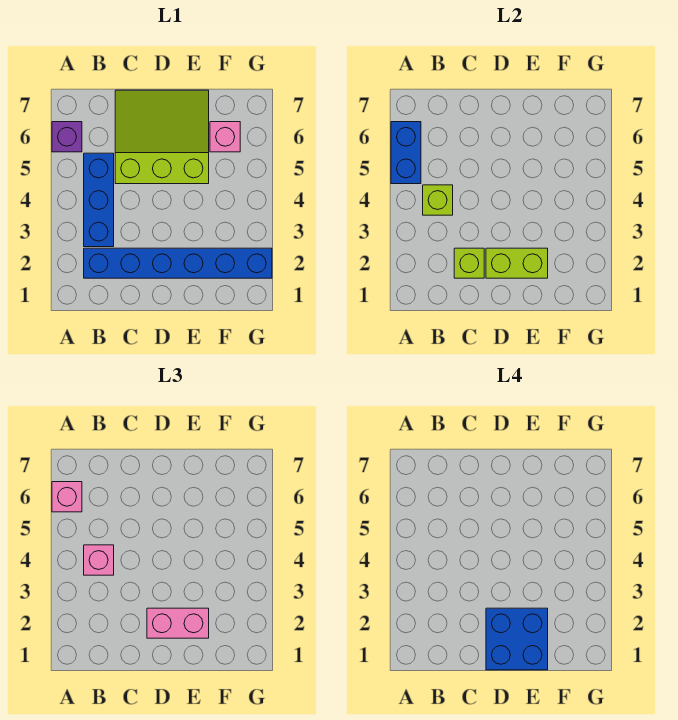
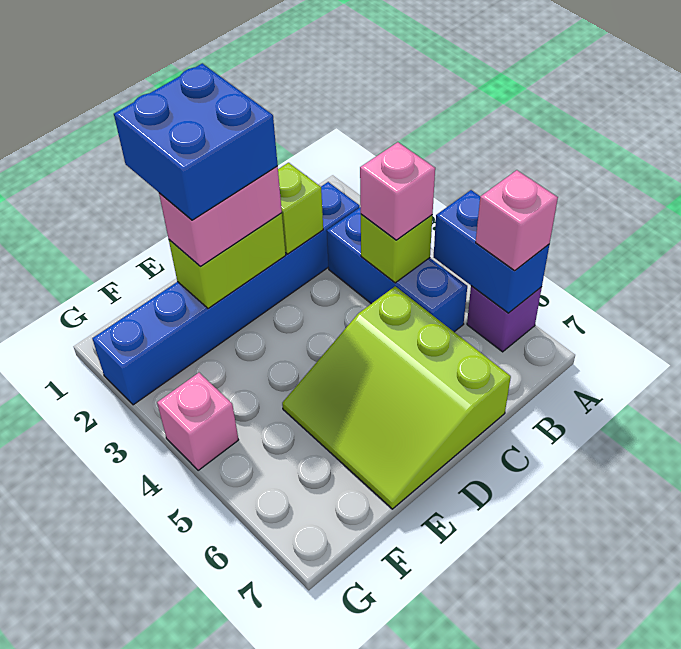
lime 3x3 slope [115,90,209,184] -> lime 3x3 slope turned to [282,286,511,509]
pink 1x1 brick [210,122,240,152] -> pink 1x1 brick moved to [157,373,238,470]

